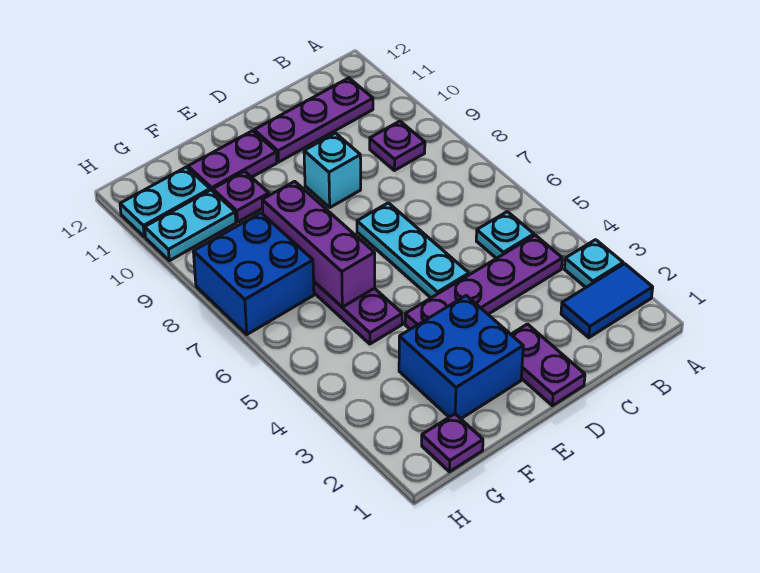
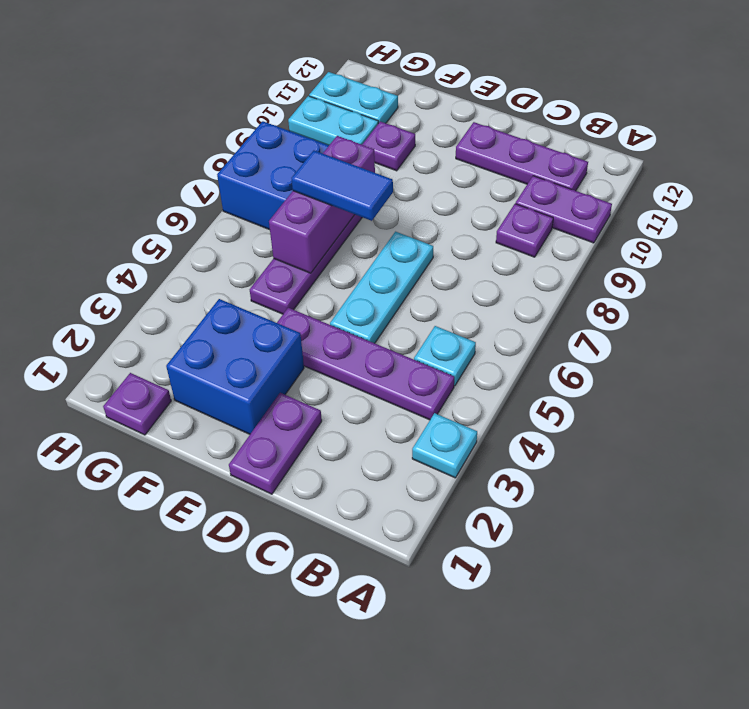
blue 1x2 tile [561,264,653,338] -> blue 1x2 tile moved to [292,151,393,221]
cyan 1x1 brick [304,133,361,207] -> none
purple 1x2 plate [188,131,277,191] -> purple 1x2 plate moved to [516,176,612,243]

